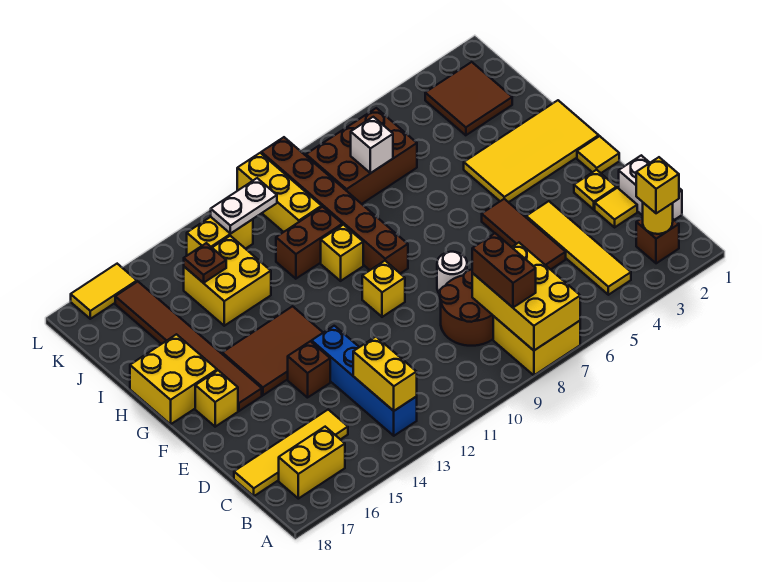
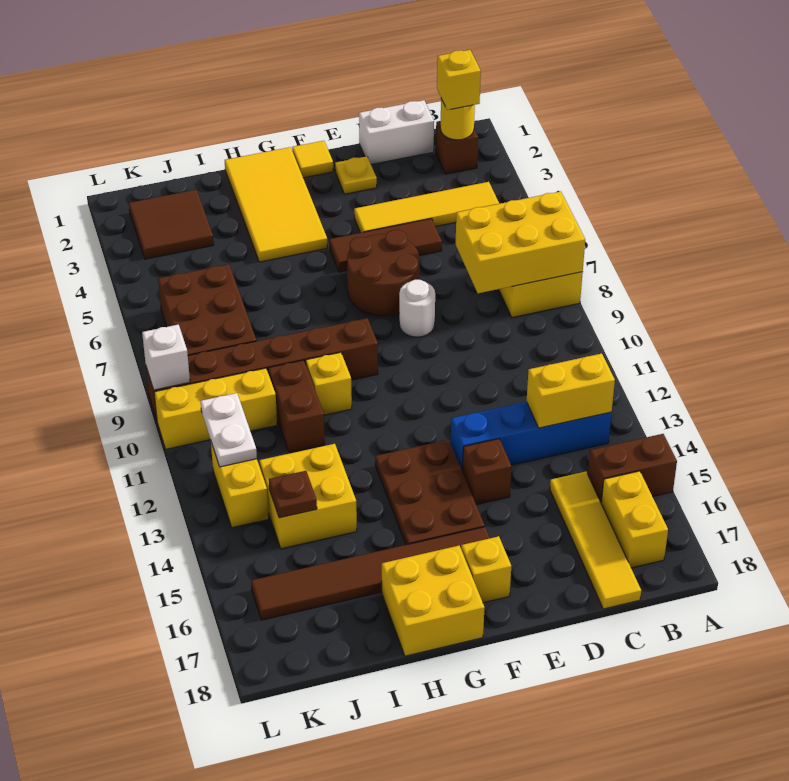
brown 1x2 brick [472,233,536,307] -> brown 1x2 brick moved to [588,434,677,502]
brown 2x2 round brick [440,270,493,346] -> brown 2x2 round brick moved to [347,230,420,316]
yellow 1x1 tile [595,188,637,227] -> none
yellow 1x1 brick [362,261,405,317] -> none
brown 2x3 tile [222,306,323,395] -> brown 2x3 plate [375,440,485,545]
white 1x1 brick [351,117,393,173] -> white 1x1 brick moved to [142,325,190,390]
yellow 1x2 tile [71,264,137,319] -> none

